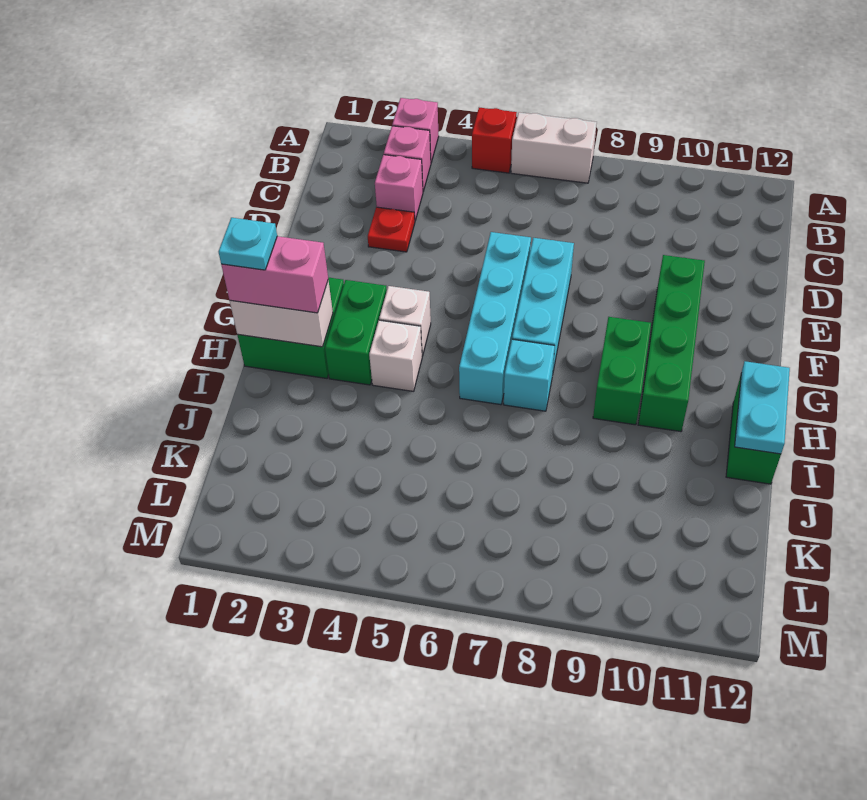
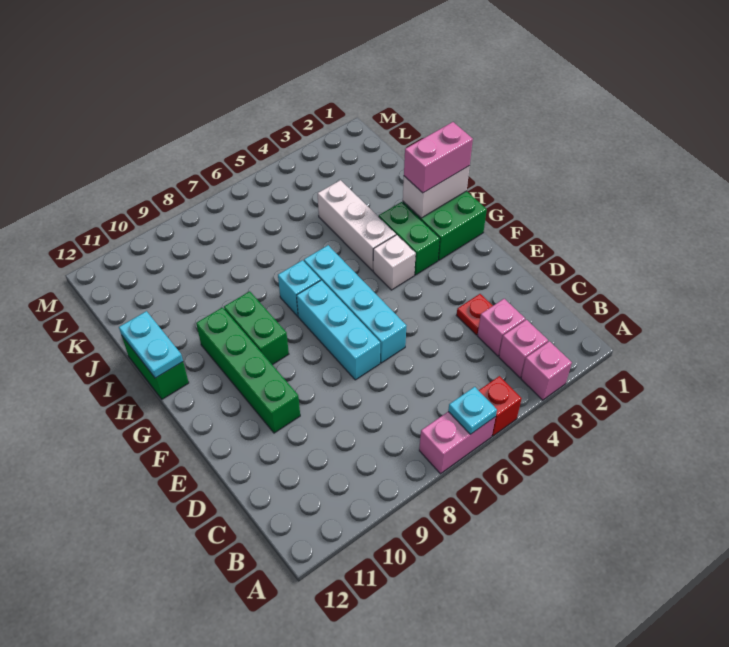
white 1x2 brick [511,112,597,183] -> pink 1x2 brick [419,412,496,474]
cyan 1x1 plate [219,218,277,270] -> cyan 1x1 plate moved to [448,387,497,434]
white 1x1 brick [369,320,422,391] -> white 1x3 brick [318,180,396,271]

